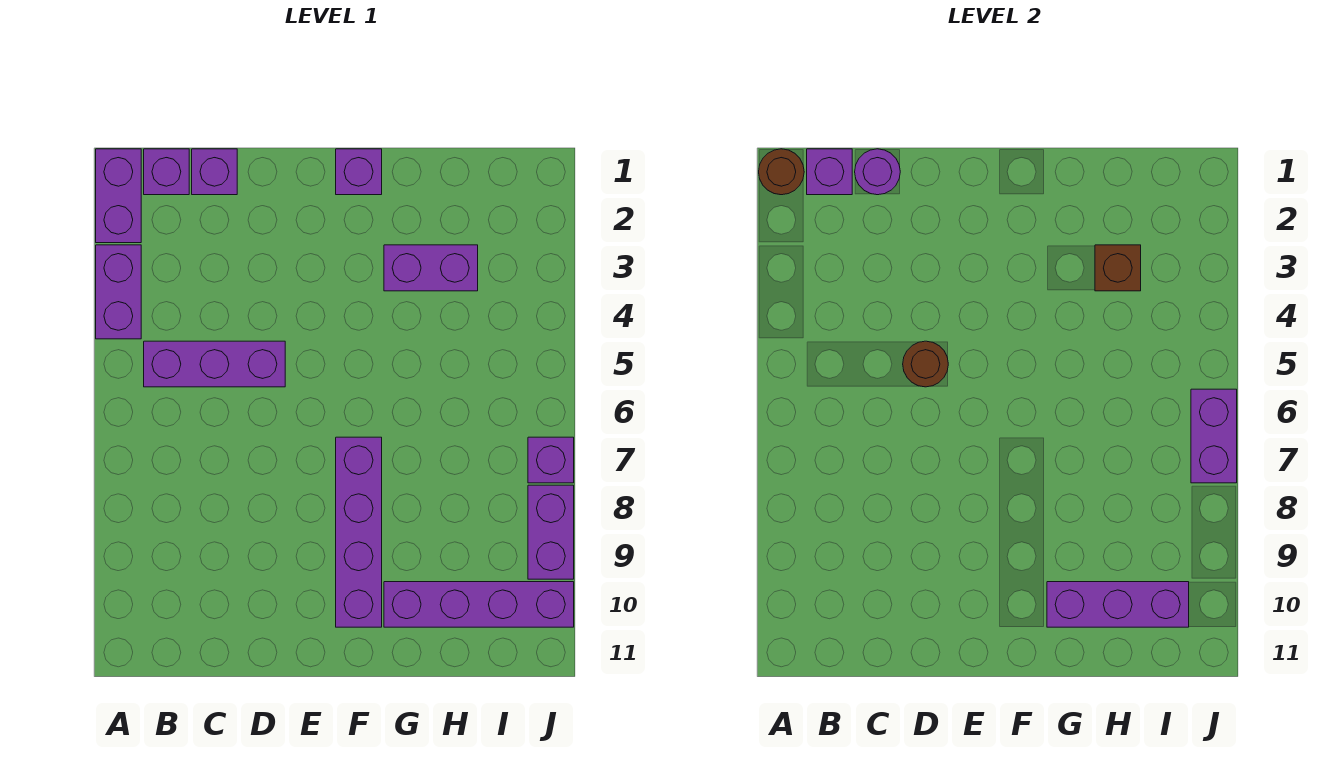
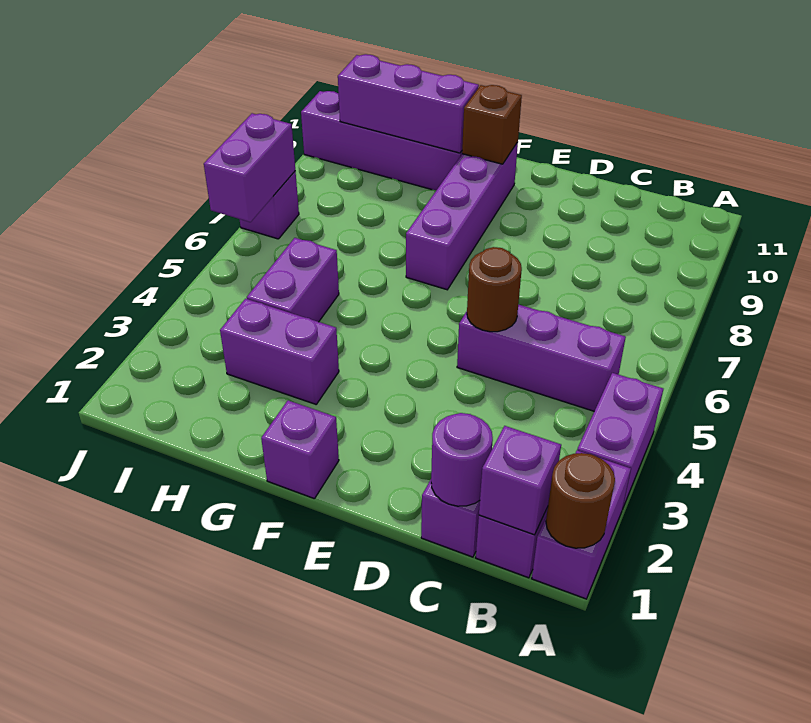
brown 1x1 brick [1095,245,1141,291] -> brown 1x1 brick moved to [462,85,522,164]
purple 1x2 brick [528,485,574,579] -> purple 1x2 brick moved to [247,238,339,322]

